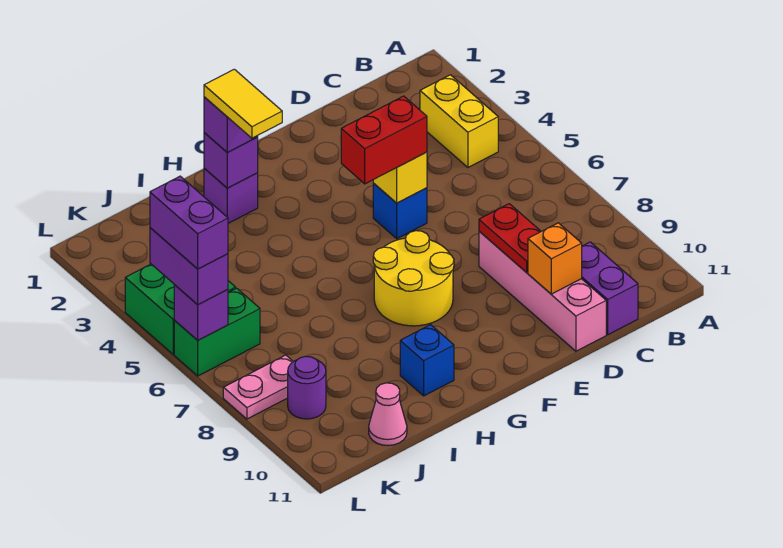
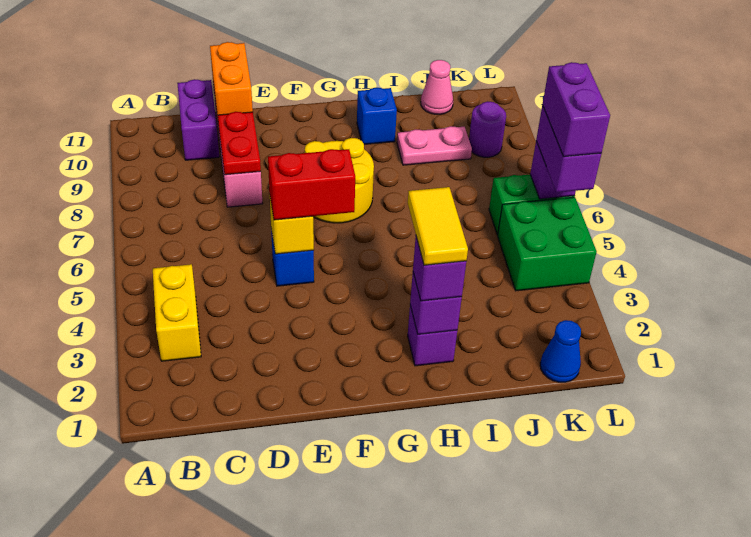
orange 1x1 brick [528,223,582,294] -> orange 1x2 brick [210,42,253,117]
none -> blue 1x1 cone [540,320,581,382]
pink 1x2 plate [223,355,293,419] -> pink 1x2 plate moved to [397,126,472,165]

